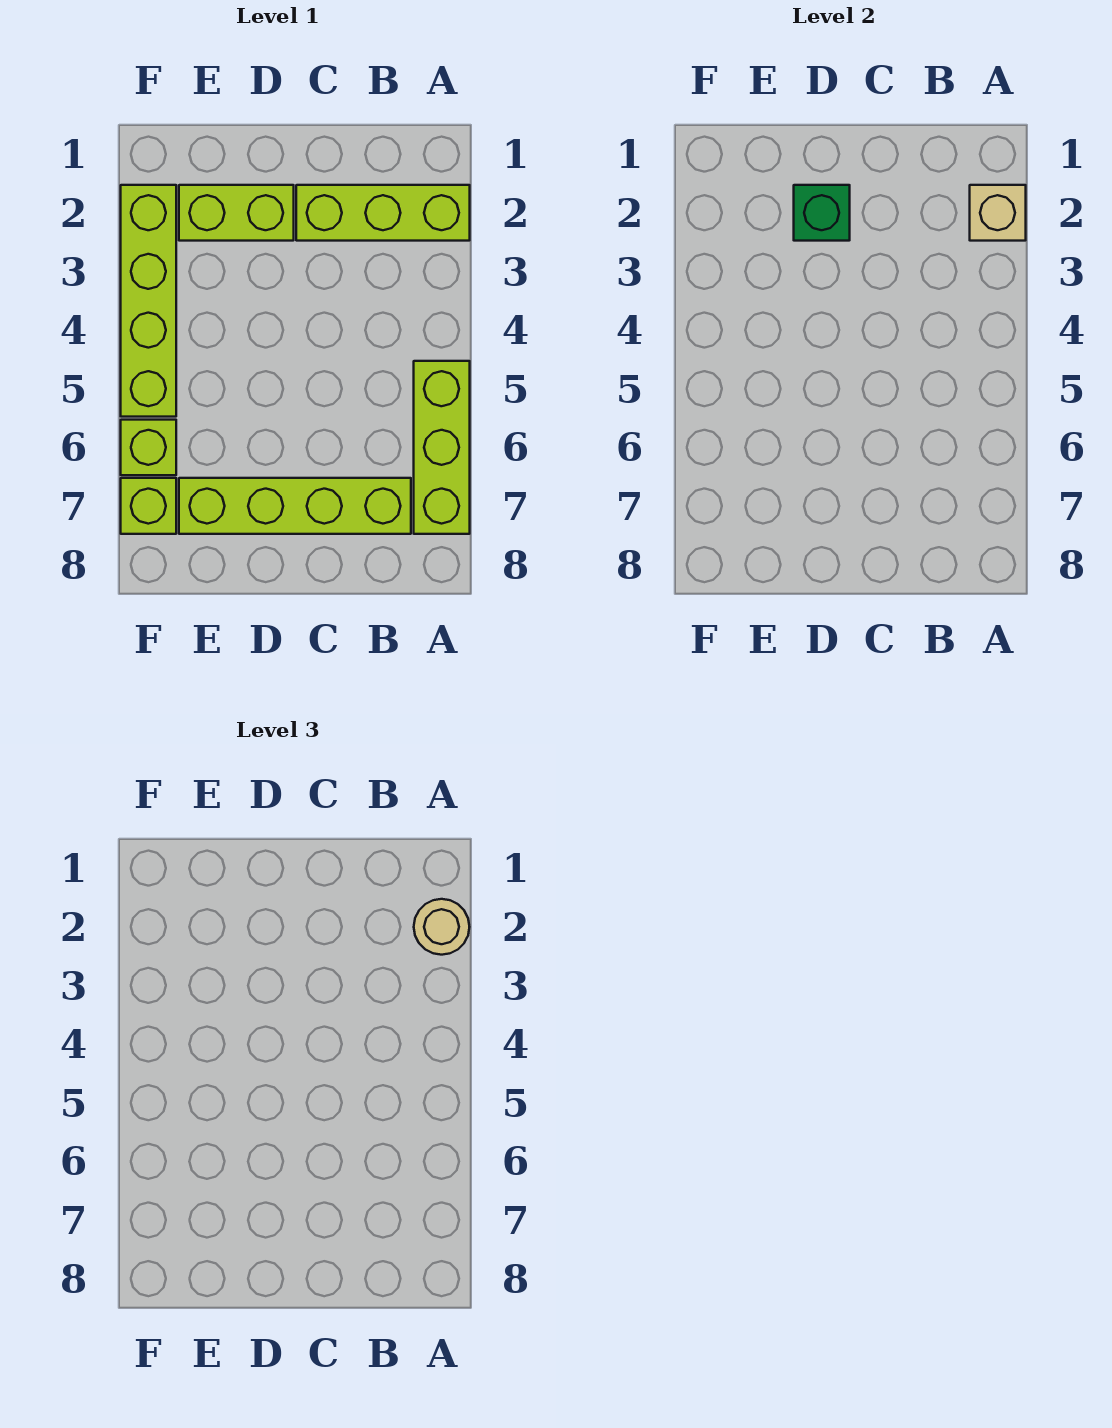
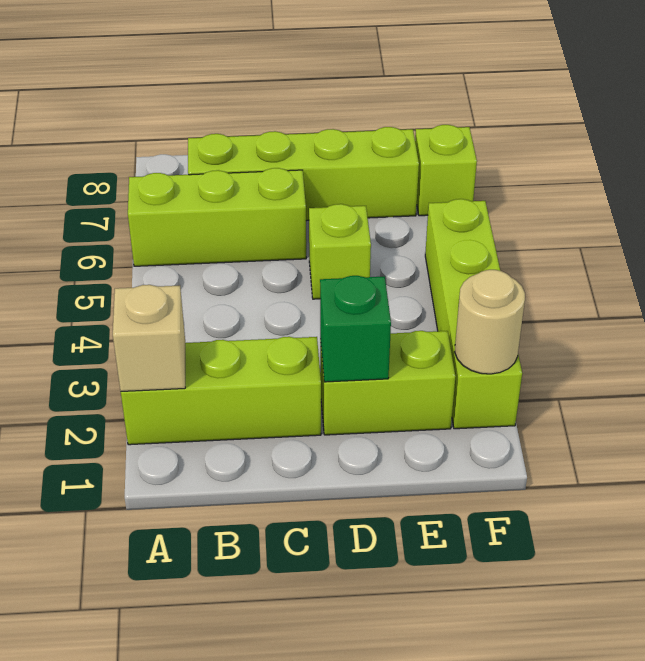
tan 1x1 round brick [414,899,469,955] -> tan 1x1 round brick moved to [455,270,525,374]
lime 1x3 brick [414,361,470,534] -> lime 1x3 brick turned to [128,168,306,266]
lime 1x1 brick [121,420,176,475] -> lime 1x1 brick moved to [309,204,371,299]

